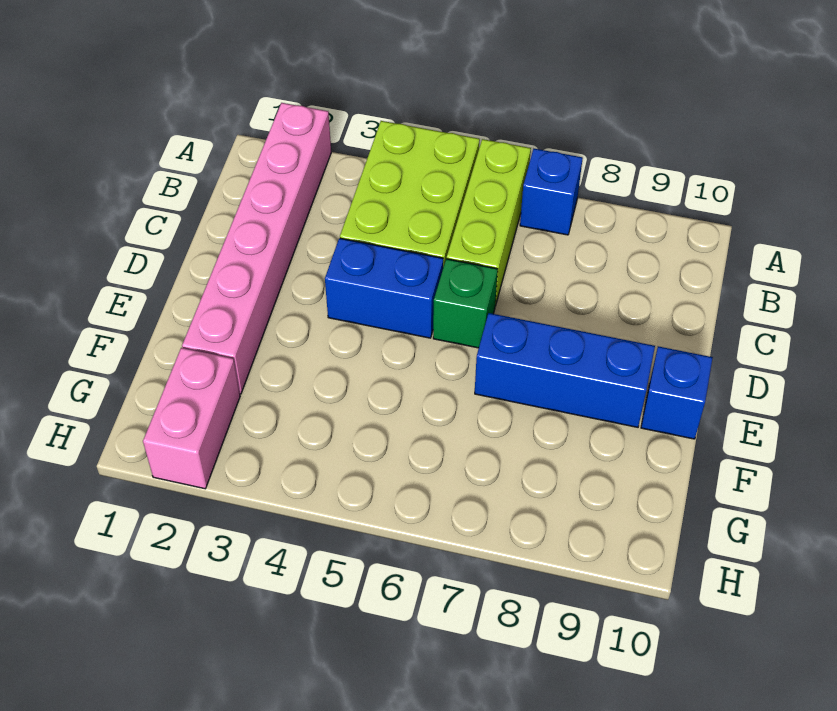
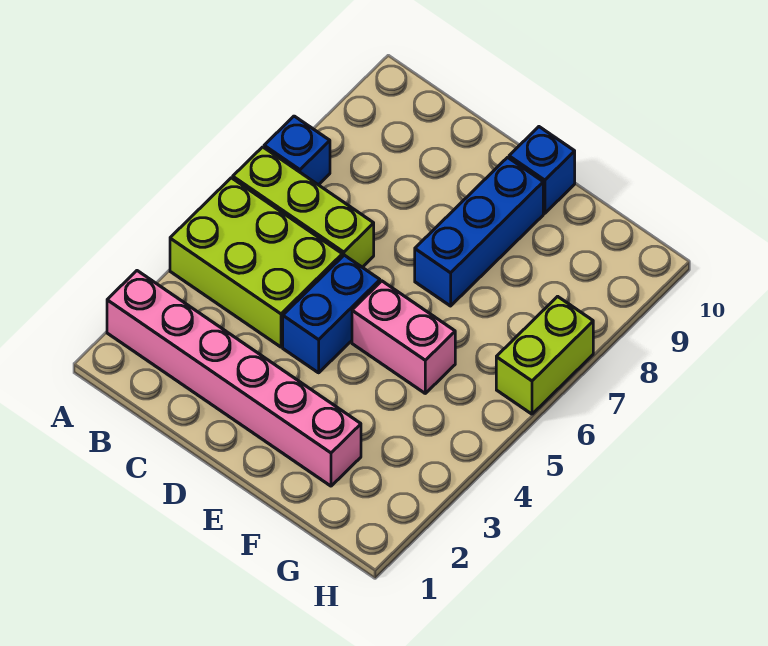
green 1x1 brick [433,259,498,348] -> none
pink 1x2 brick [143,348,240,489] -> pink 1x2 brick moved to [352,281,455,393]
none -> lime 1x2 brick [496,296,593,414]

